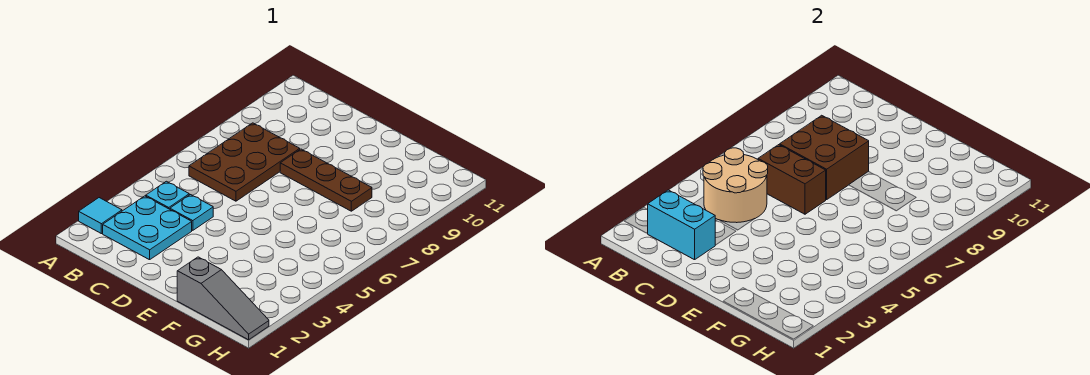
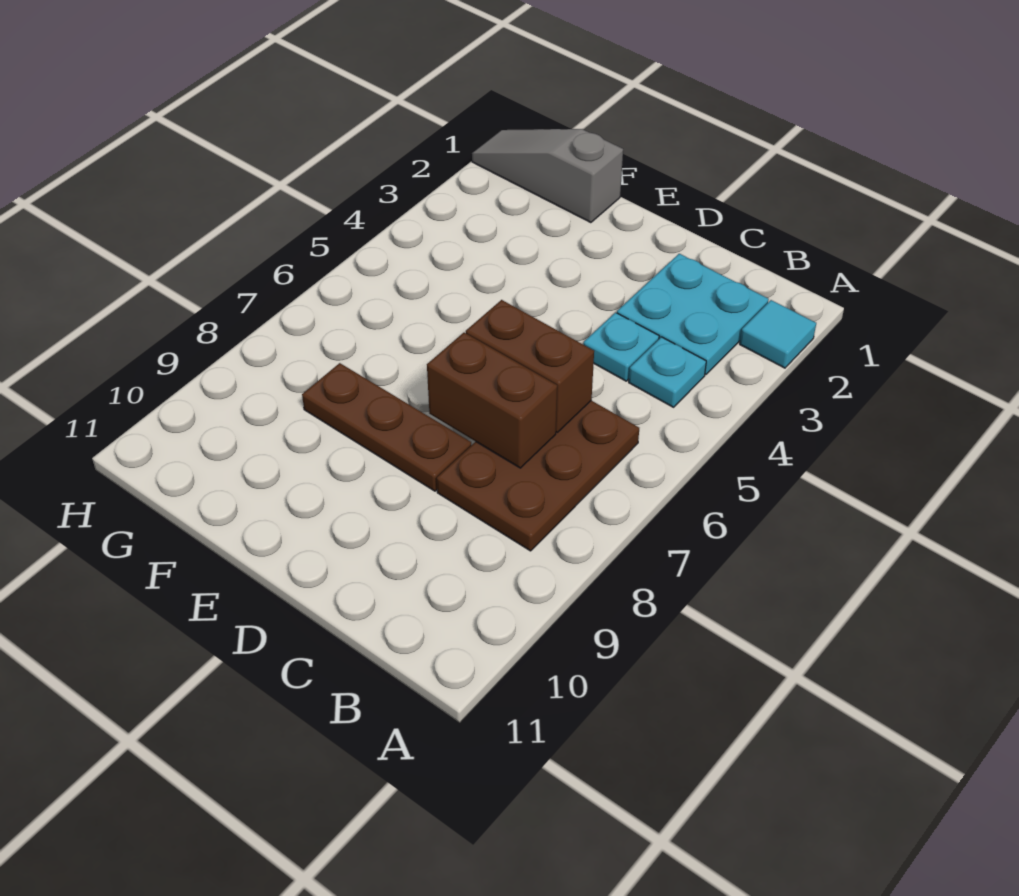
cyan 1x2 brick [647,190,715,260] -> none
tan 2x2 round brick [703,148,768,223] -> none
brown 2x2 brick [780,115,869,200] -> brown 1x2 brick [427,333,557,468]

